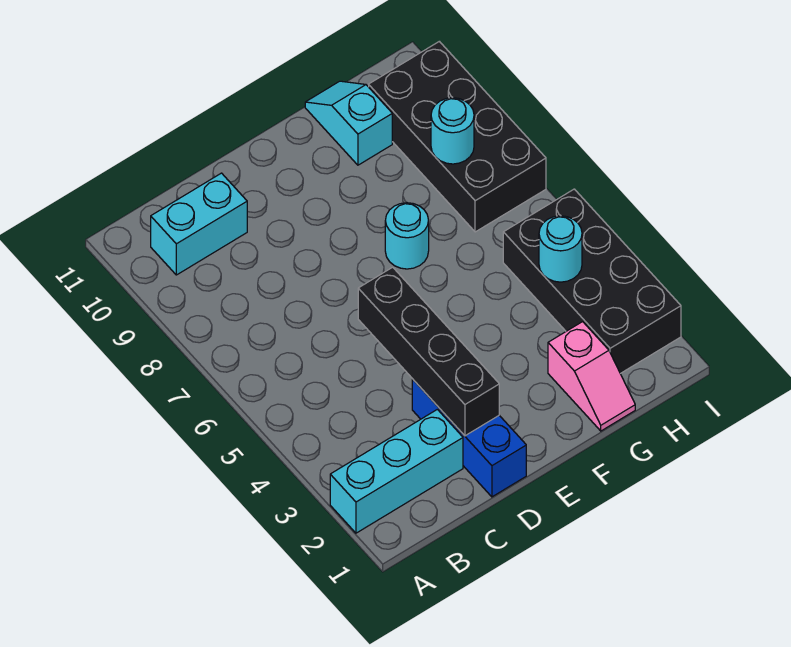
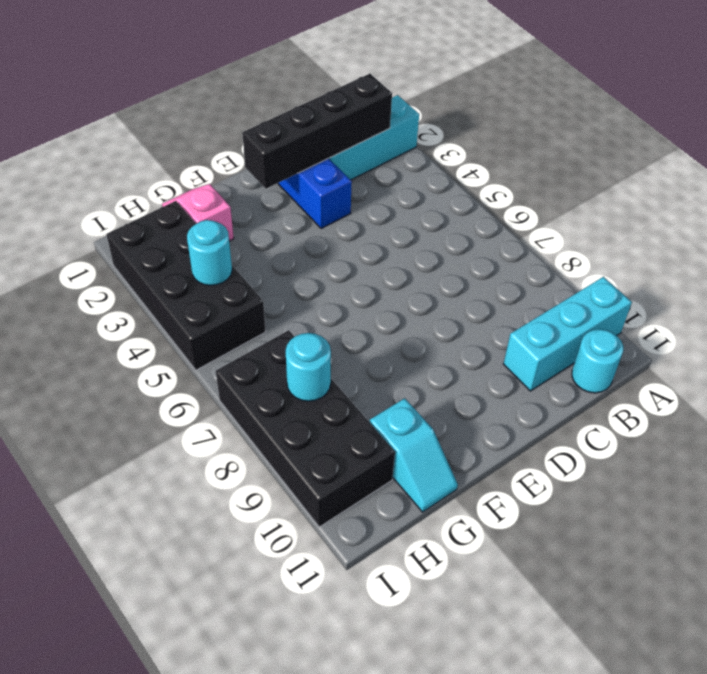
cyan 1x2 brick [151,173,247,275] -> cyan 1x3 brick [504,277,632,391]
black 1x4 brick [358,267,499,436] -> black 1x4 brick turned to [242,74,392,189]
cyan 1x1 round brick [385,203,429,269] -> cyan 1x1 round brick moved to [572,329,623,393]

